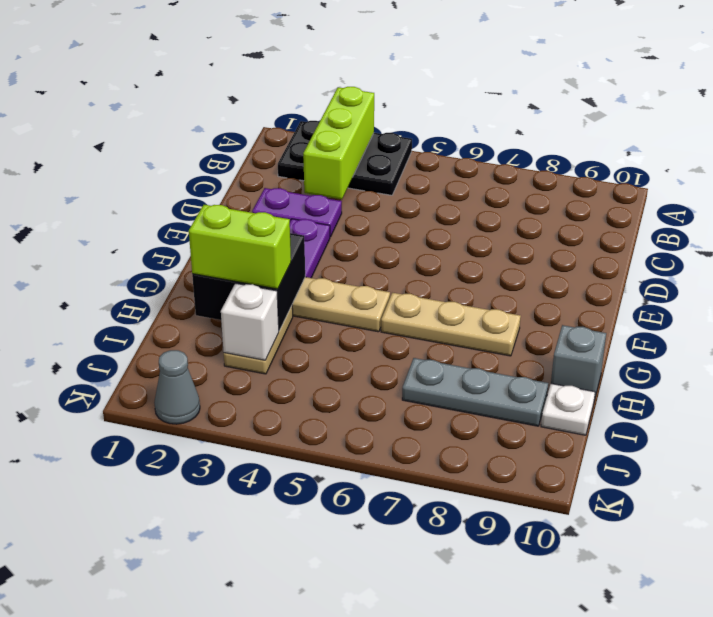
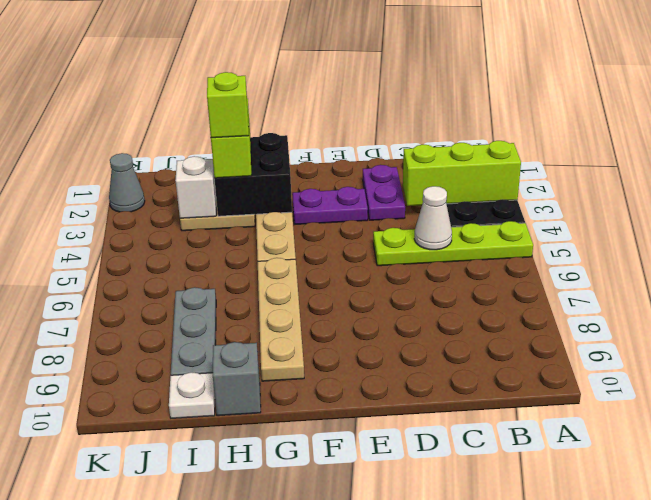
none -> lime 1x4 plate [373,221,533,266]
none -> white 1x1 cone [414,186,452,250]
tan 1x3 plate [381,293,521,356] -> tan 1x4 plate [258,258,304,381]
none -> lime 1x1 brick [207,72,249,138]

